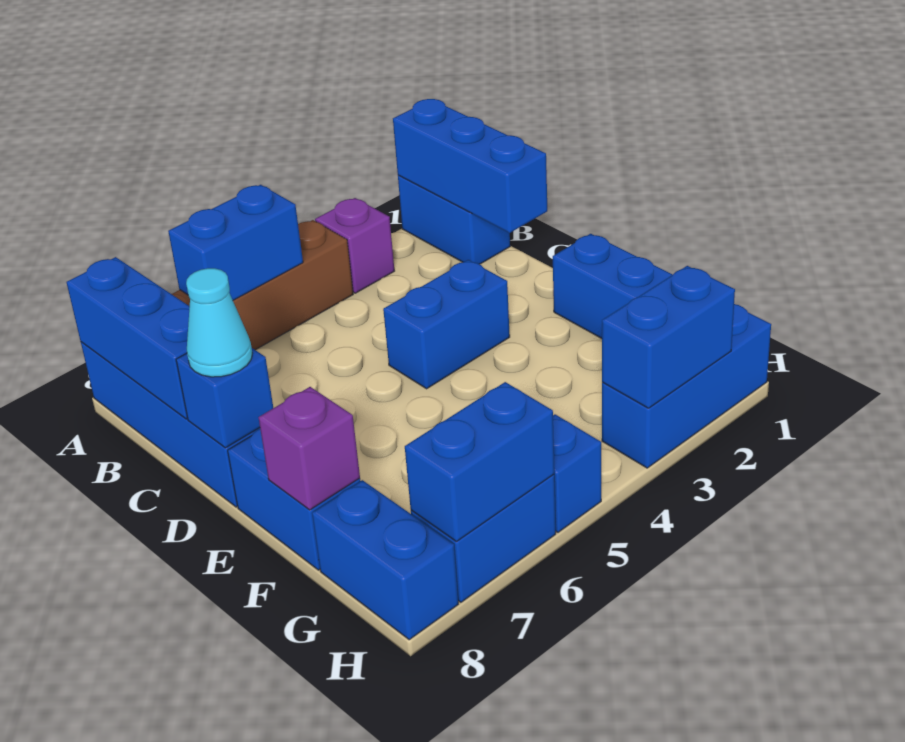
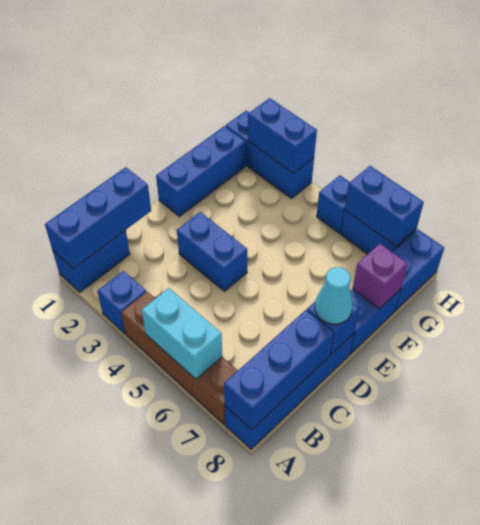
purple 1x1 brick [315,198,394,293] -> blue 1x1 brick [98,271,146,333]
blue 1x2 brick [168,185,303,300] -> cyan 1x2 brick [142,288,222,379]

